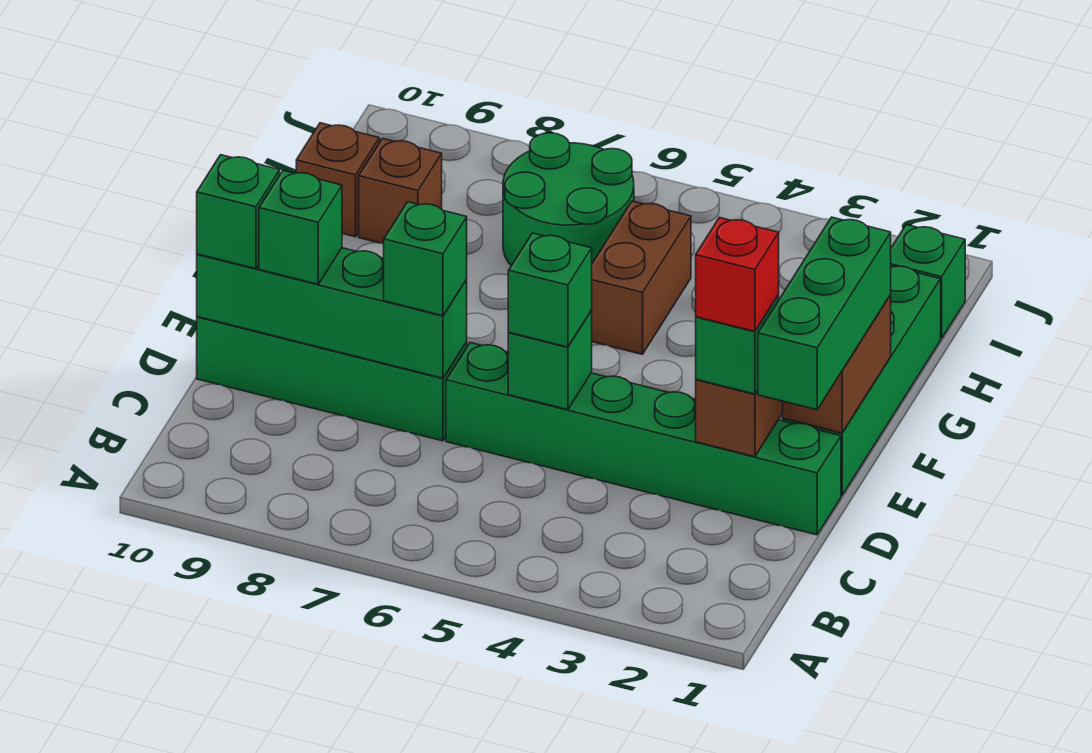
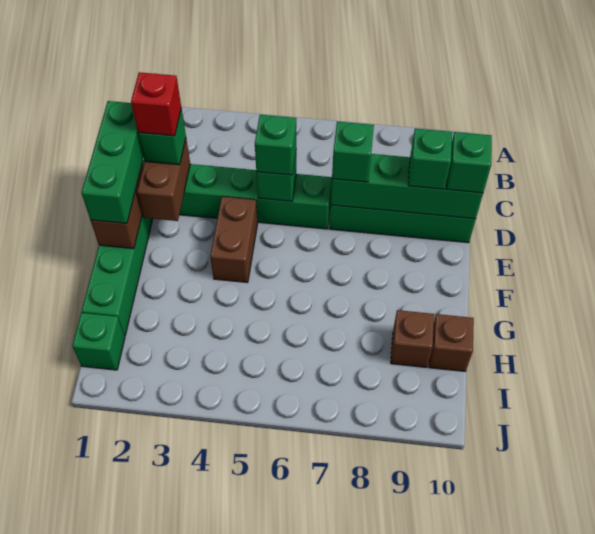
brown 1x2 brick [591,201,691,354] -> brown 1x2 brick moved to [210,196,258,283]
green 2x2 round brick [503,133,634,266] -> none

